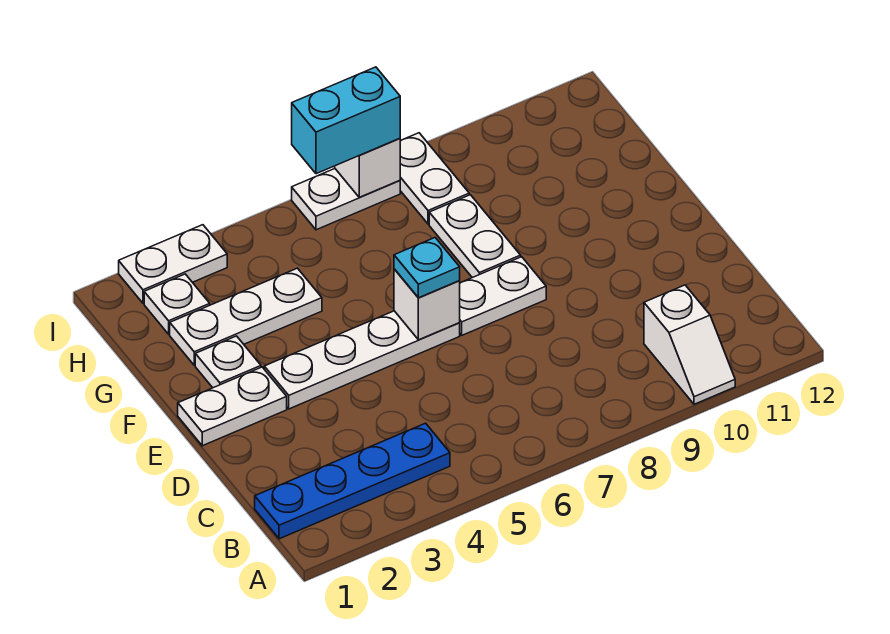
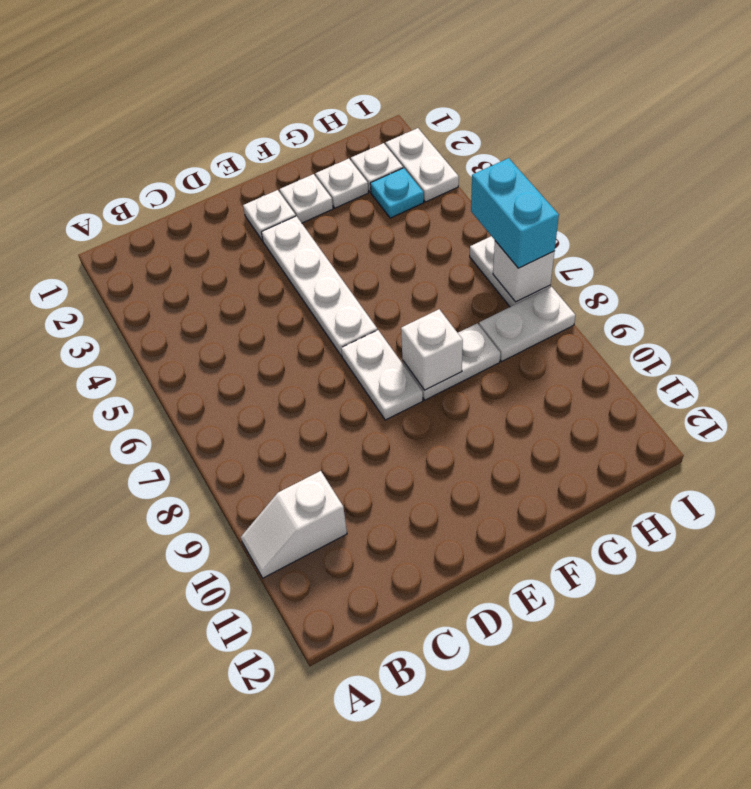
blue 1x4 plate [255,423,450,539] -> none
white 1x2 plate [178,367,287,446] -> white 1x1 plate [243,190,296,241]
white 1x1 brick [394,269,460,340] -> white 1x1 brick moved to [401,309,463,390]
cyan 1x1 plate [394,238,460,298] -> cyan 1x1 plate moved to [370,168,424,218]
white 1x3 plate [170,268,322,365] -> white 1x1 plate [315,159,368,208]

